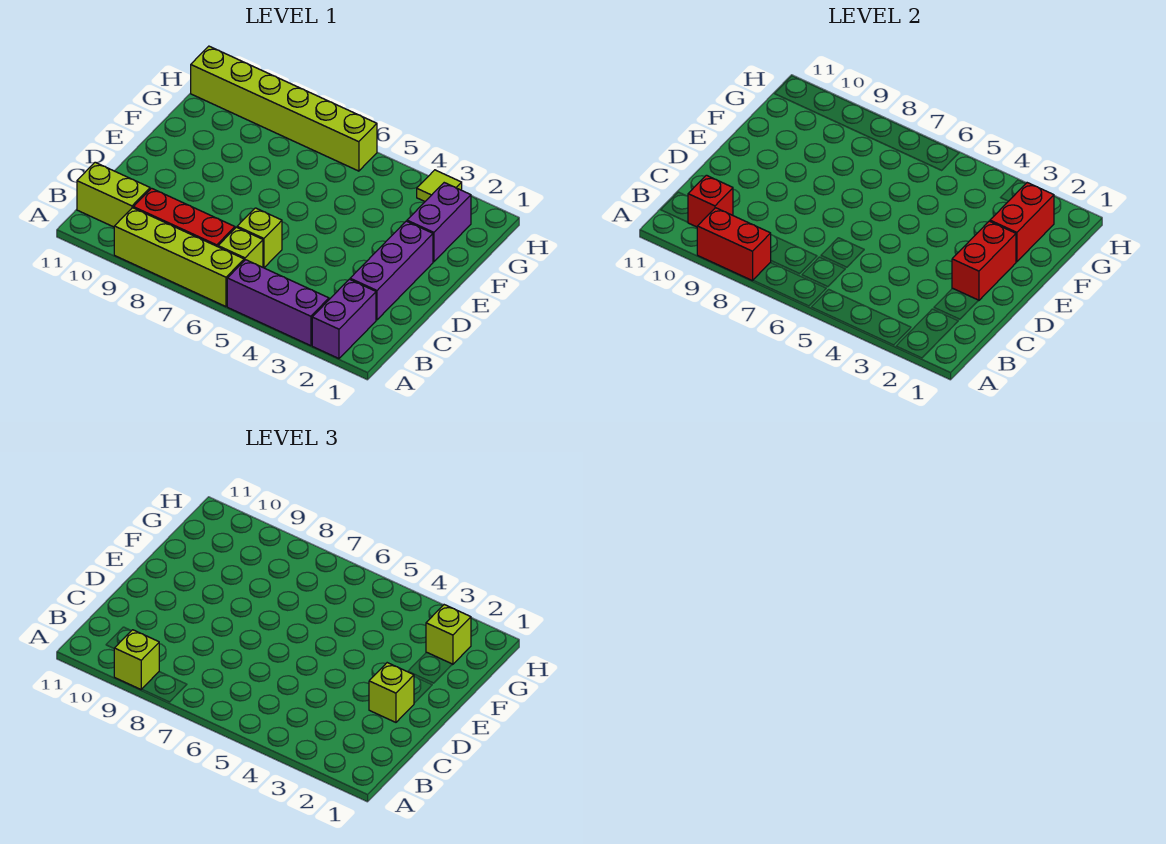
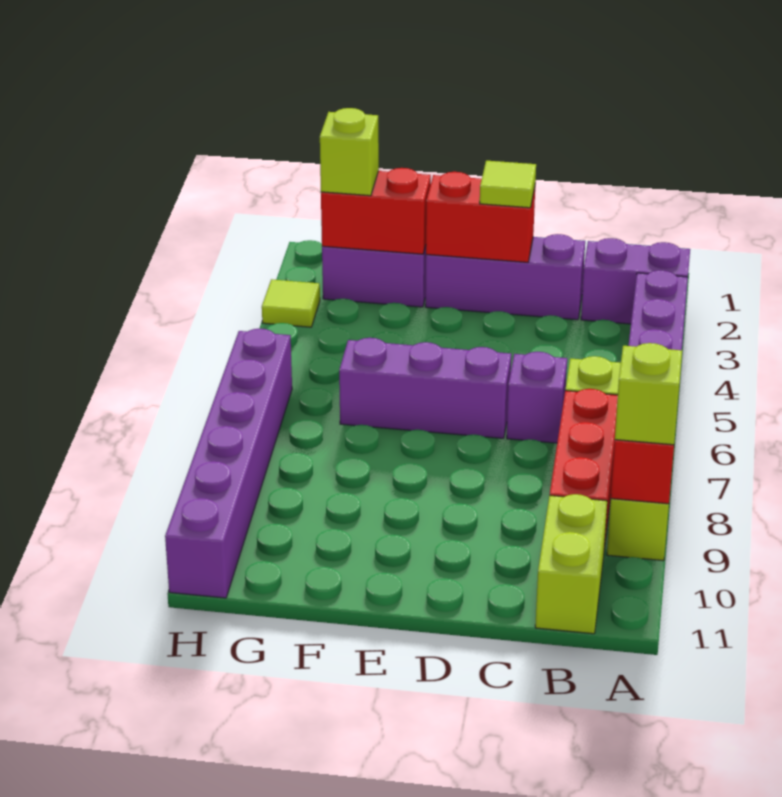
red 1x1 brick [688,175,733,227] -> none
lime 1x1 brick [237,208,282,268] -> purple 1x1 brick [507,352,567,443]
lime 1x1 brick [369,663,414,722] -> lime 1x1 tile [480,161,536,208]
none -> purple 1x3 brick [339,338,511,438]
lime 1x6 brick [191,46,377,171] -> purple 1x6 brick [165,329,292,598]

